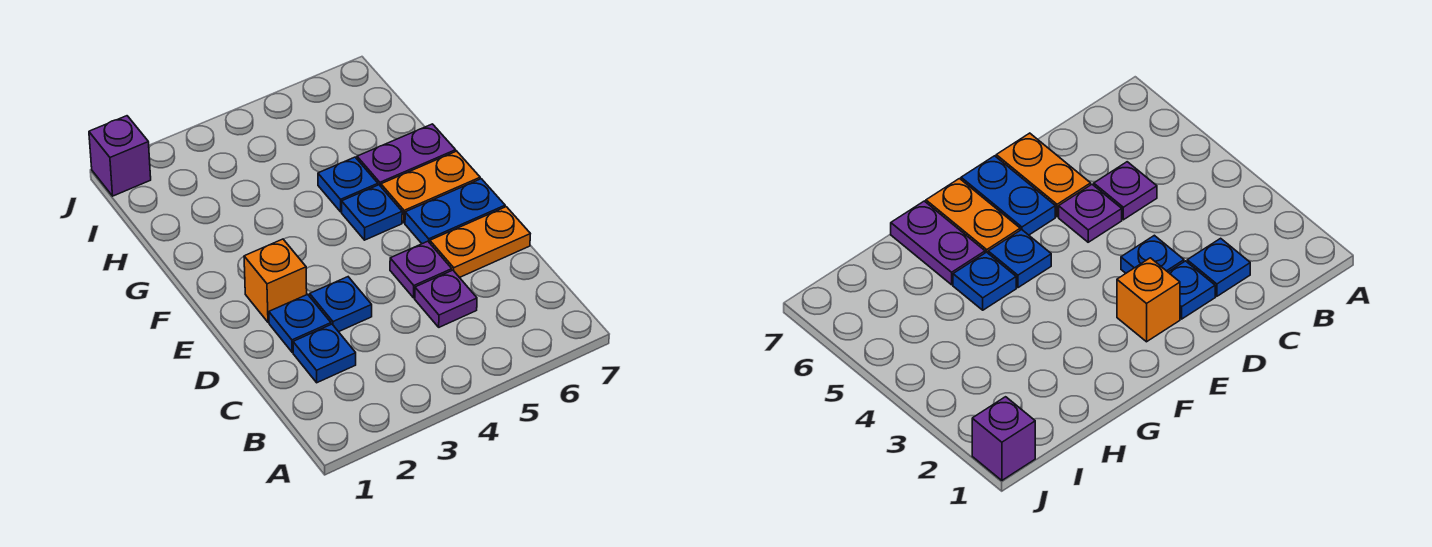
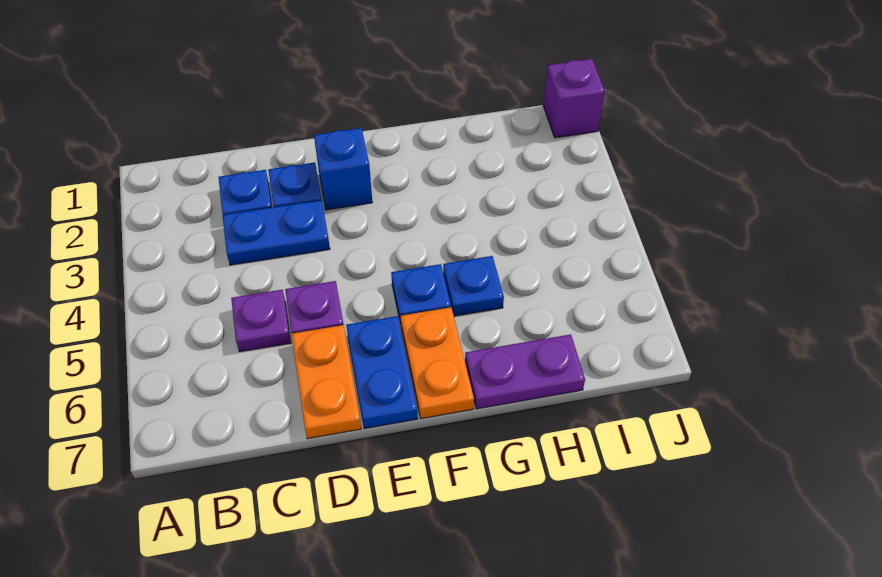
blue 1x1 plate [310,277,372,332] -> blue 1x2 plate [223,200,330,265]
orange 1x1 brick [244,239,307,322] -> blue 1x1 brick [314,128,372,210]
purple 1x2 plate [357,124,456,186] -> purple 1x2 plate turned to [465,334,585,409]

